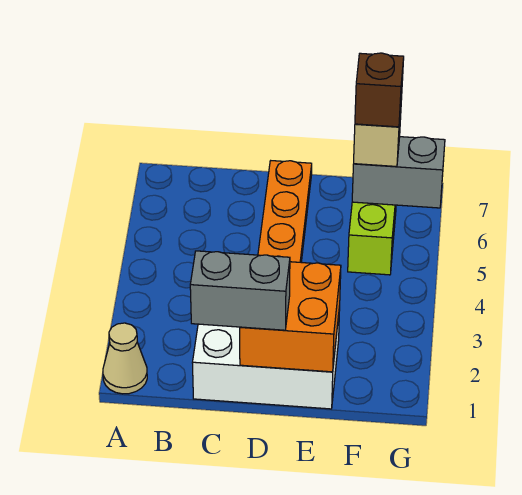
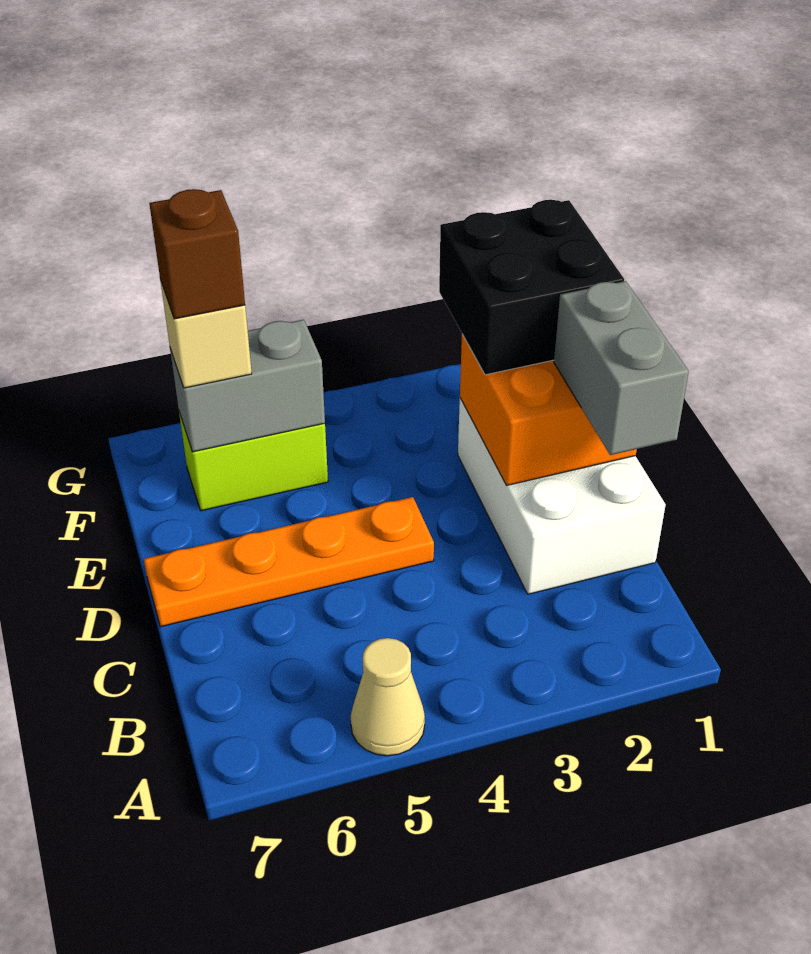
tan 1x1 cone [103,323,147,394] -> tan 1x1 cone moved to [351,638,425,756]
none -> black 2x2 brick [439,200,624,375]
grey 1x2 brick [352,137,445,208] -> grey 1x2 brick turned to [170,320,325,452]

